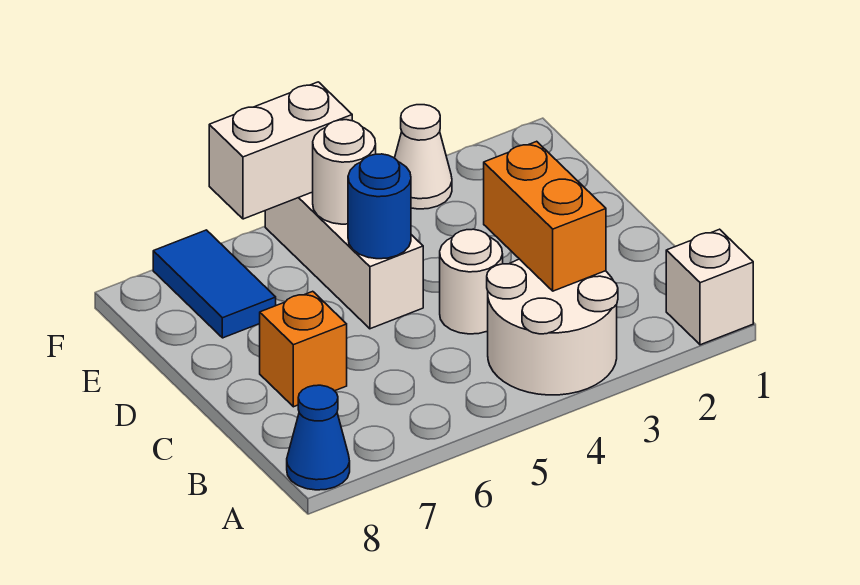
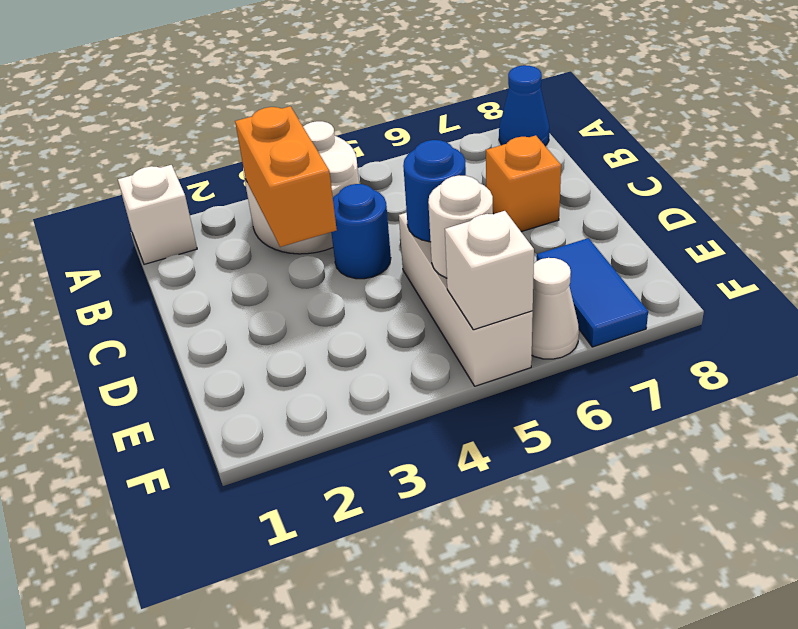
white 1x1 round brick [440,229,503,334] -> blue 1x1 round brick [331,184,391,279]
white 1x1 cone [395,105,452,209] -> white 1x1 cone moved to [532,258,579,359]
white 1x2 brick [209,82,352,219] -> white 1x1 brick [445,211,534,330]

